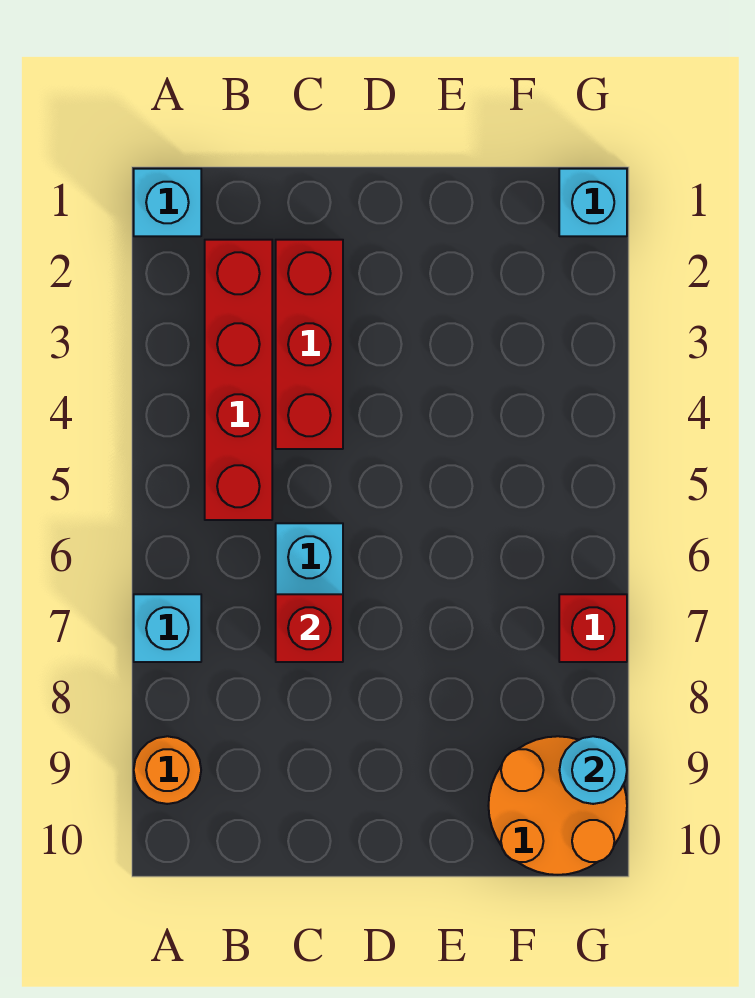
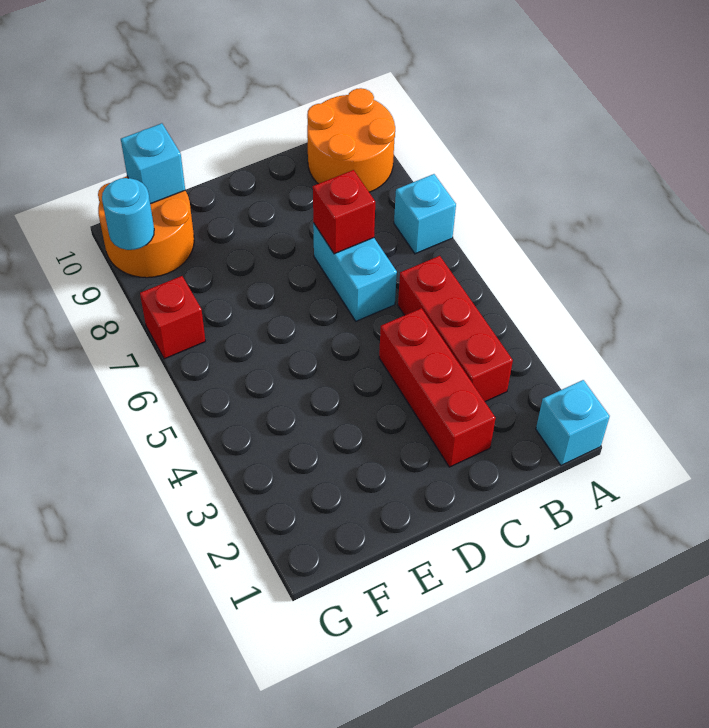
orange 1x1 round brick [134,736,201,804] -> orange 2x2 round brick [307,88,395,192]
red 1x4 brick [205,240,272,520] -> red 1x3 brick [398,256,513,402]
cyan 1x1 brick [559,169,627,236] -> cyan 1x1 brick moved to [121,123,185,204]

